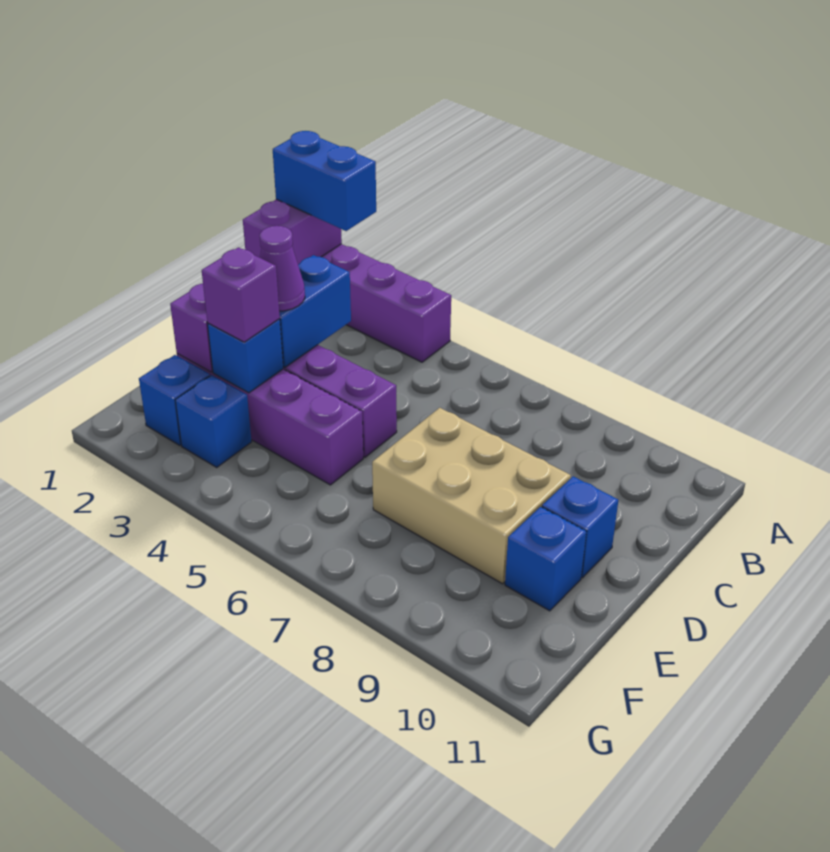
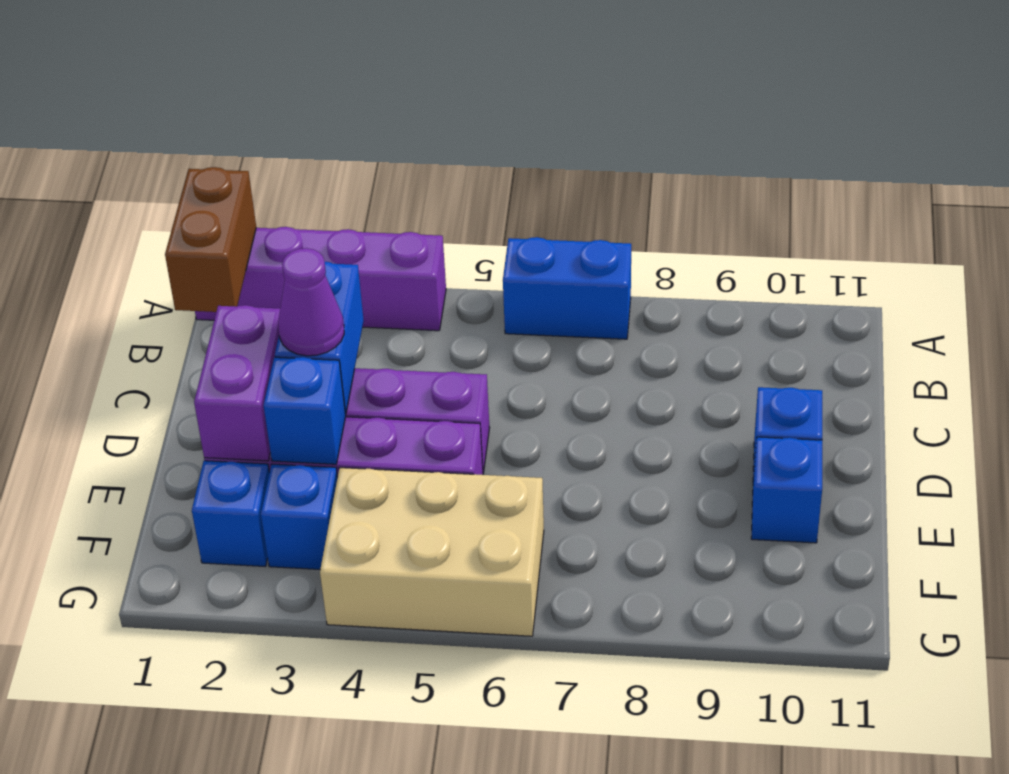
purple 1x2 brick [243,199,342,265] -> brown 1x2 brick [165,167,256,312]
blue 1x2 brick [273,131,376,231] -> blue 1x2 brick moved to [503,237,631,339]
tan 2x3 brick [372,408,571,584] -> tan 2x3 brick moved to [320,468,544,636]
purple 1x1 brick [202,247,280,342] -> none

